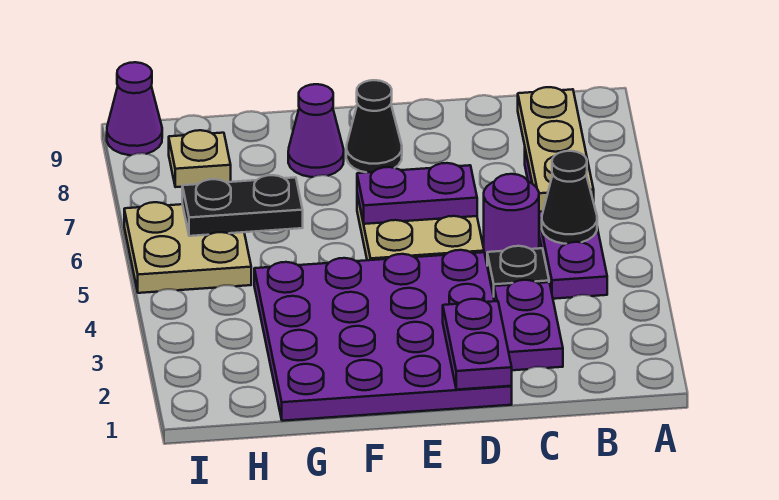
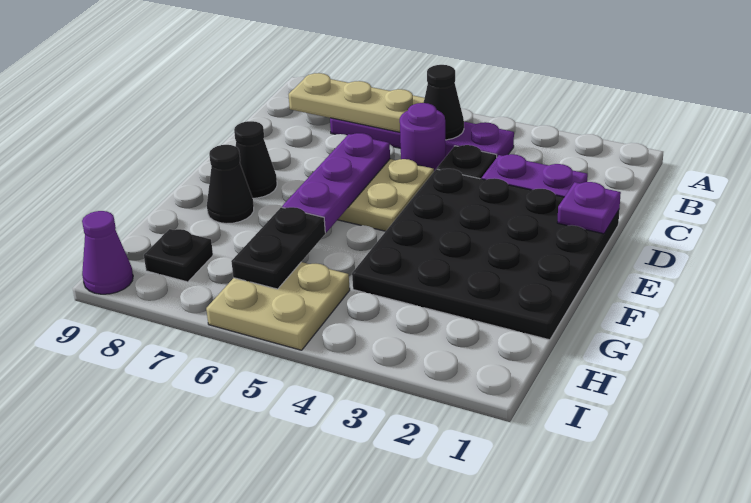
purple 4x4 plate [254,250,512,421] -> black 4x4 plate [352,169,619,340]
purple 1x2 plate [443,299,512,390] -> purple 1x1 plate [557,182,621,234]
purple 1x2 plate [357,163,477,224] -> purple 1x3 plate [282,133,390,232]
purple 1x1 cone [288,84,344,177] -> black 1x1 cone [207,145,254,224]
tan 1x1 plate [169,130,231,187] -> black 1x1 plate [144,229,213,282]

